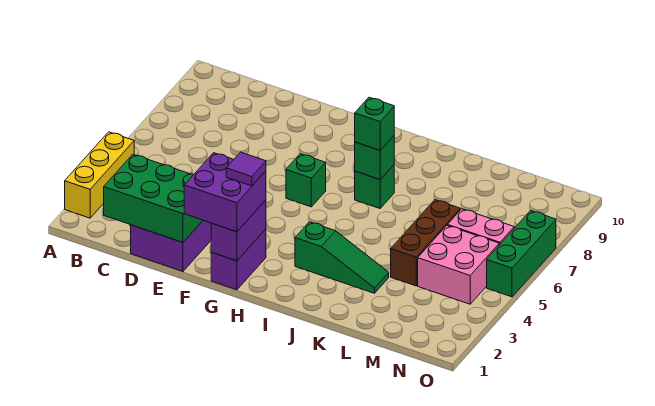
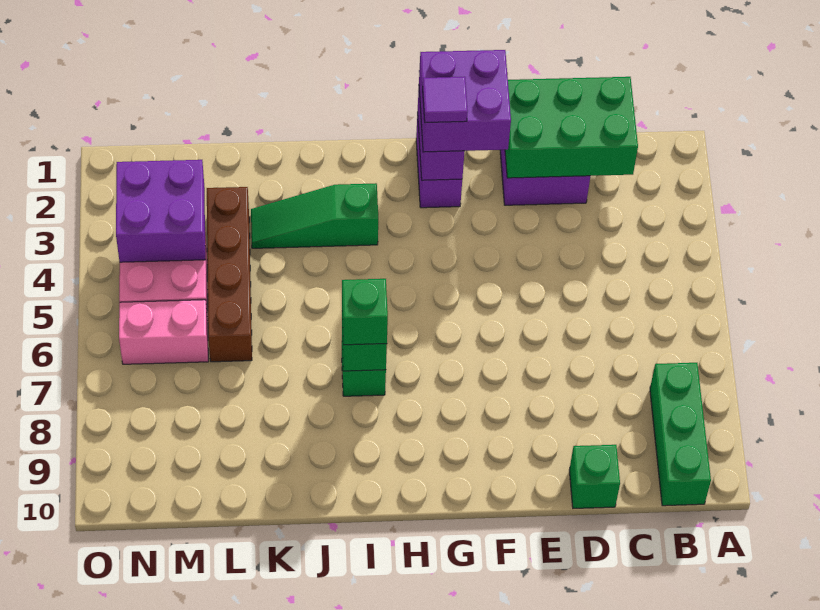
yellow 1x3 brick [65,132,134,218] -> none
green 1x1 brick [286,154,326,207] -> green 1x1 brick moved to [569,445,620,508]
brown 1x3 brick [391,200,460,286] -> brown 1x4 brick [207,187,252,362]
none -> purple 2x2 brick [116,160,205,262]
green 1x3 brick [487,210,556,297] -> green 1x3 brick moved to [650,363,711,506]

